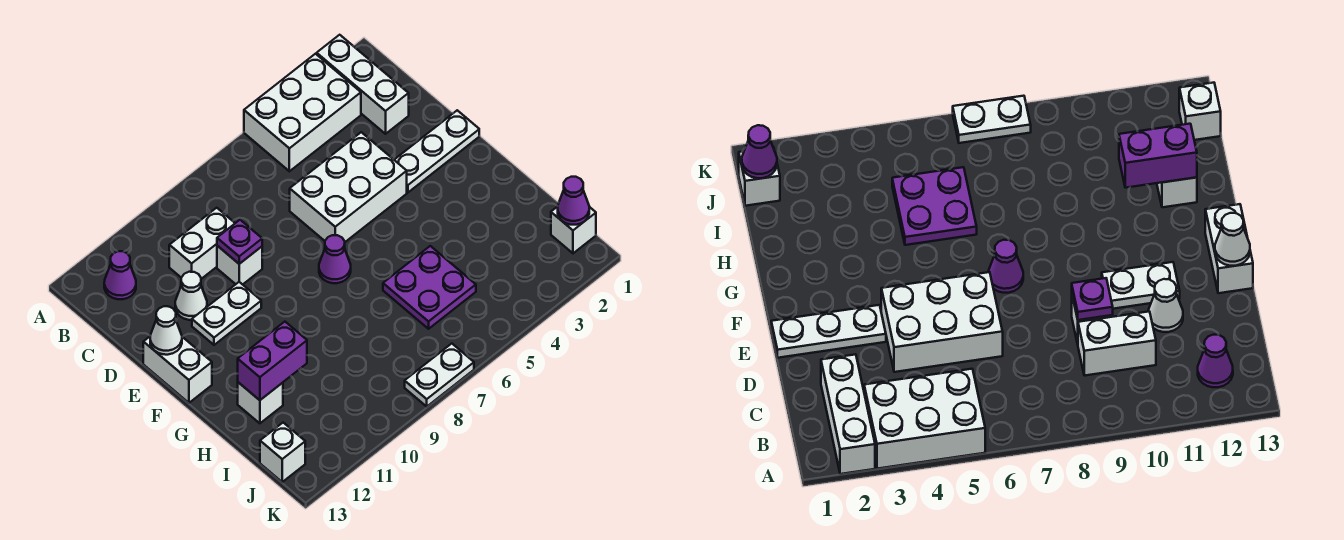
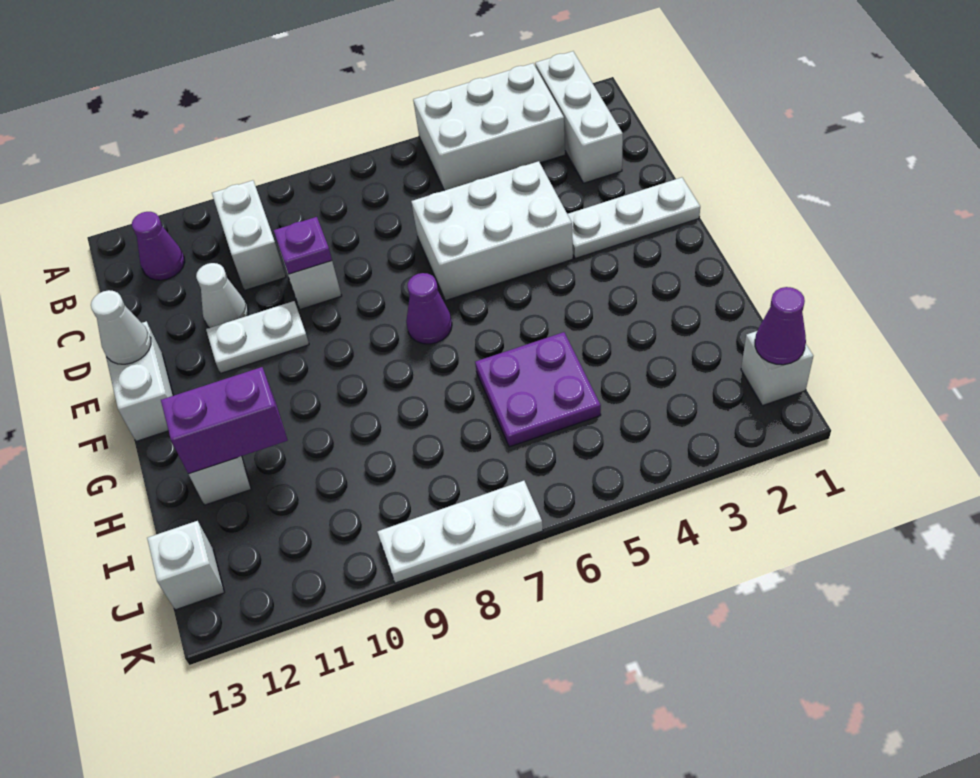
white 1x2 brick [169,208,235,279] -> white 1x2 brick turned to [212,180,286,290]
white 1x2 plate [405,344,474,406] -> white 1x3 plate [377,481,543,583]

